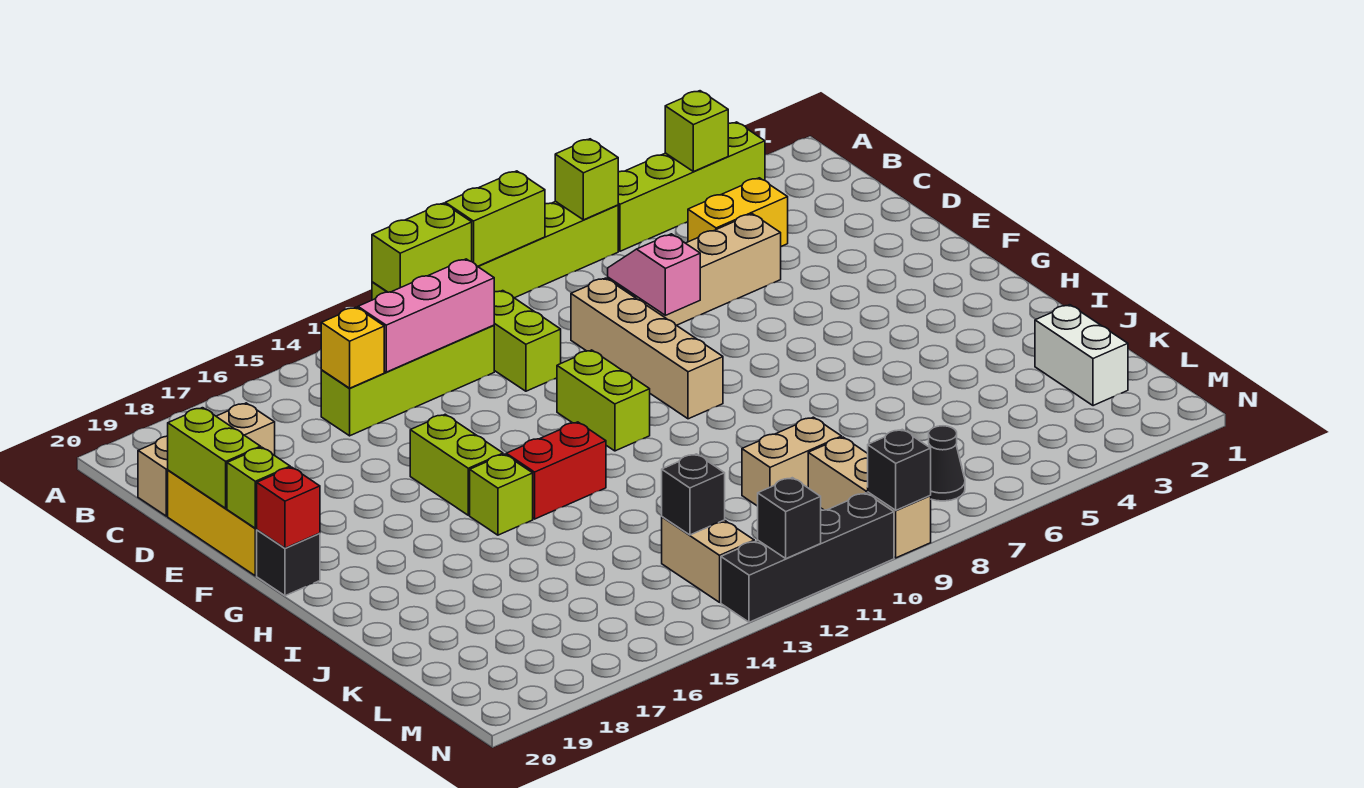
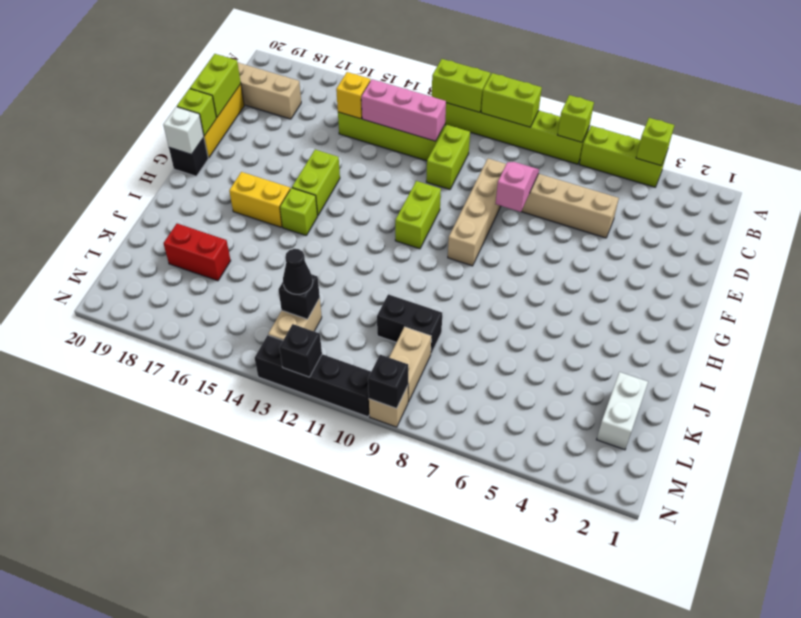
lime 1x4 brick [618,122,765,251] -> lime 1x3 brick [579,126,667,187]
yellow 1x2 brick [688,178,788,247] -> yellow 1x2 brick moved to [229,172,290,227]
red 1x1 brick [257,467,320,548] -> white 1x1 brick [163,107,204,154]
red 1x2 brick [506,422,606,519] -> red 1x2 brick moved to [164,224,231,281]
tan 1x2 brick [742,417,842,506] -> black 1x2 brick [377,294,442,353]
black 1x1 cone [929,426,965,501] -> black 1x1 cone moved to [283,249,313,294]

